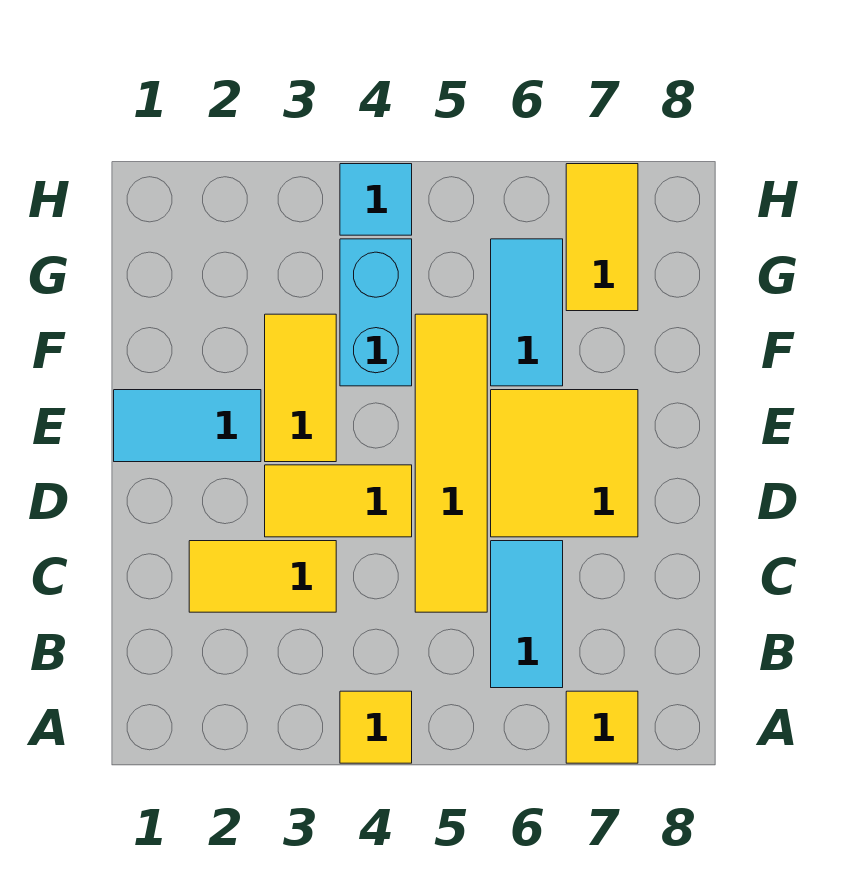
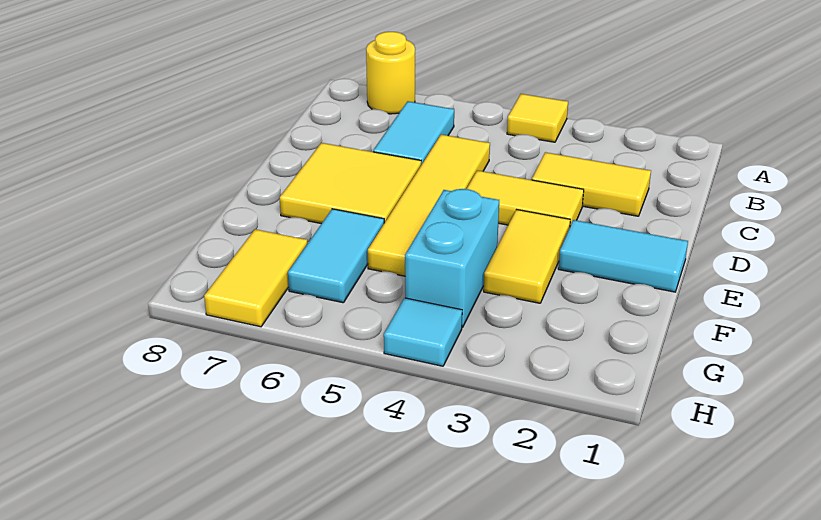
yellow 1x1 tile [566,691,638,763] -> yellow 1x1 round brick [366,32,415,114]

